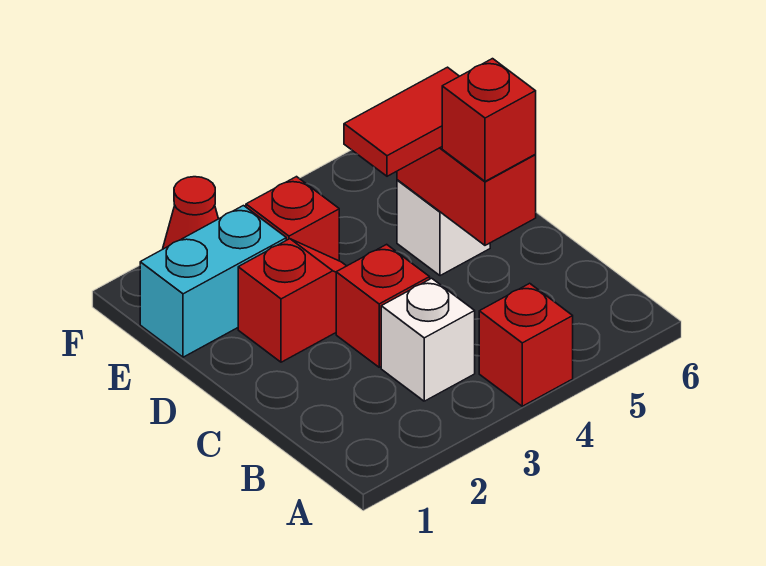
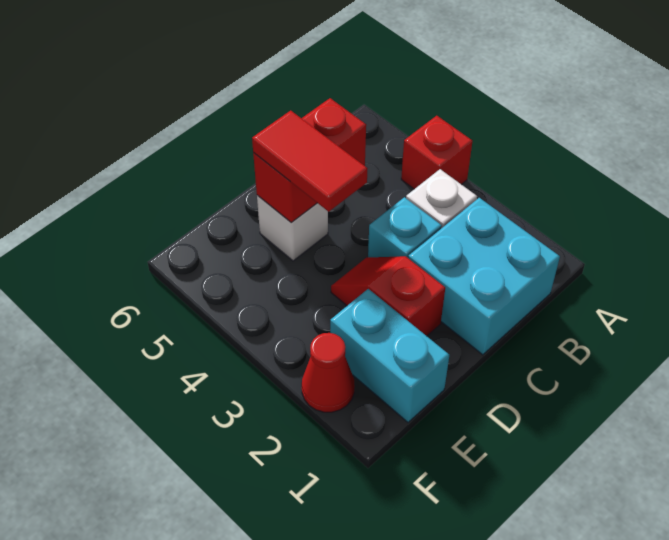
none -> cyan 2x2 brick [408,198,560,355]
red 1x1 brick [336,244,430,367] -> cyan 1x1 brick [368,197,442,258]
red 1x1 brick [442,59,536,181] -> none
red 1x1 brick [246,177,339,261] -> none

